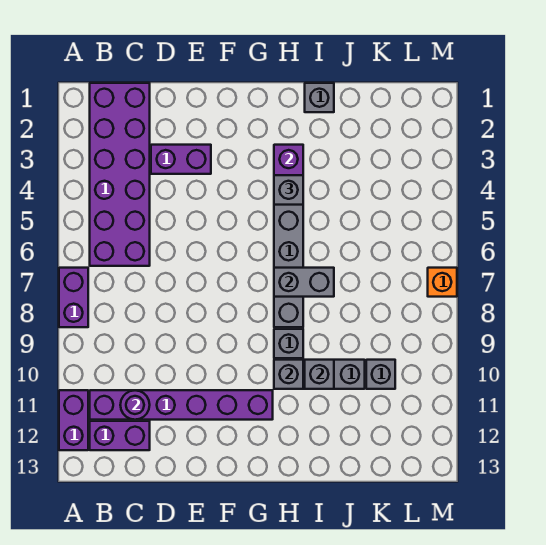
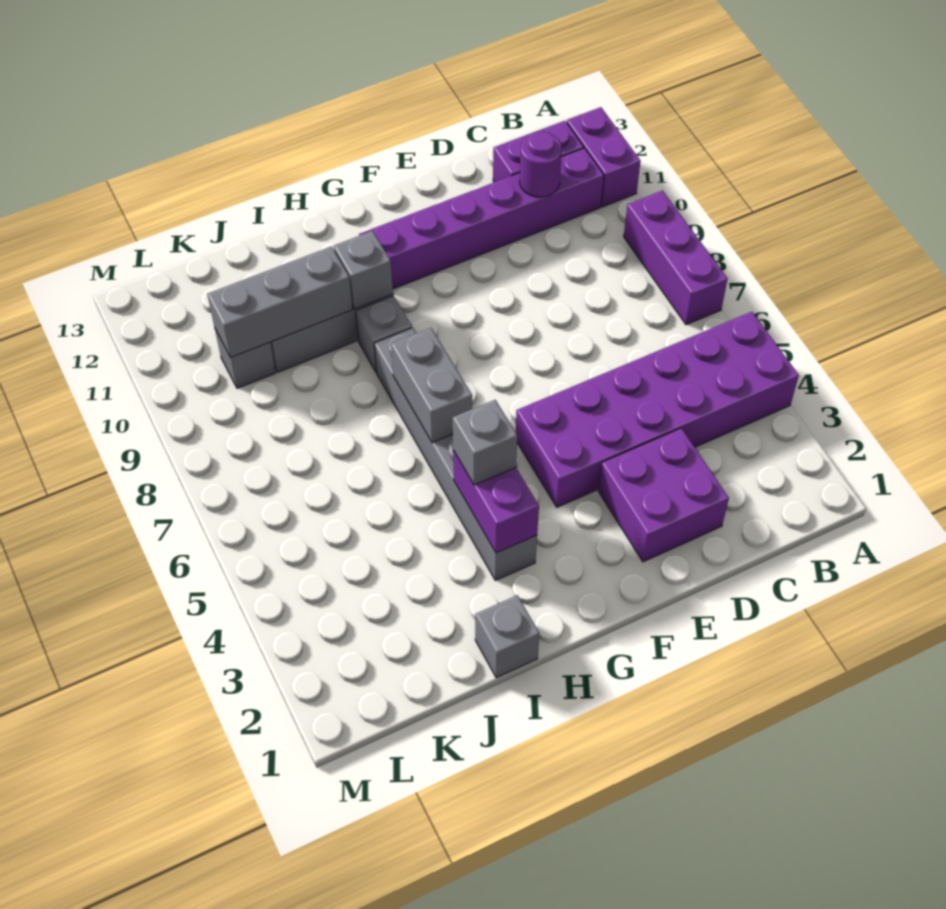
purple 1x2 brick [59,268,88,327] -> purple 1x3 brick [624,191,728,325]
purple 2x6 brick [90,83,150,266] -> purple 2x6 brick turned to [516,312,799,507]
purple 1x2 brick [151,145,211,174] -> purple 2x2 brick [598,428,729,562]
grey 1x2 brick [274,268,334,297] -> grey 1x2 brick turned to [391,328,472,443]
grey 1x1 brick [305,360,334,389] -> grey 1x3 brick [207,247,353,357]
orange 1x1 brick [428,268,457,297] -> none

